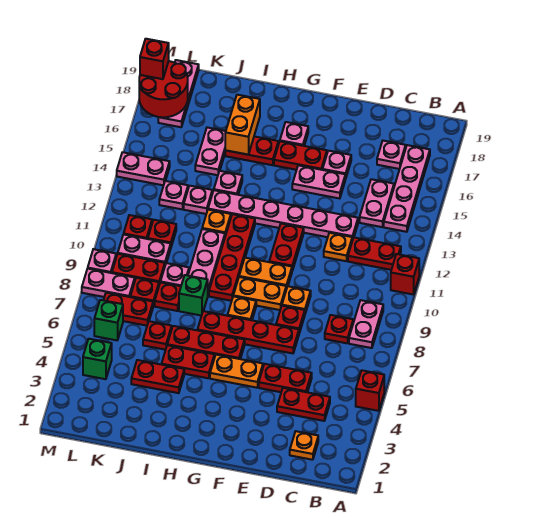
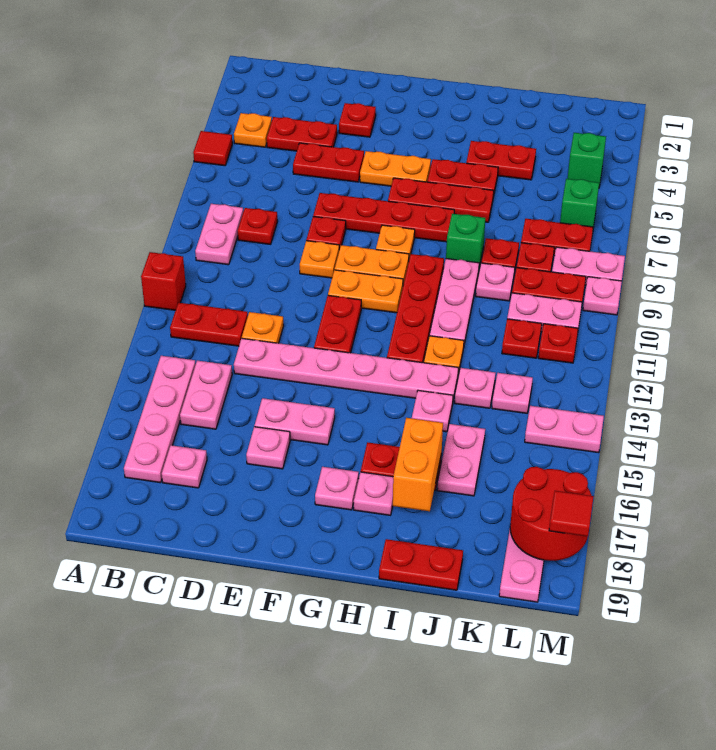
red 1x1 brick [356,370,384,411] -> red 1x1 tile [193,131,232,166]
orange 1x1 plate [290,431,318,460] -> orange 1x1 plate moved to [234,113,272,147]
red 1x2 plate [274,141,327,170] -> red 1x2 plate moved to [379,539,463,590]
none -> pink 1x1 plate [354,472,393,515]
red 1x1 plate [143,321,172,350] -> red 1x1 plate moved to [339,103,376,137]
red 1x1 brick [140,39,169,79] -> red 1x1 tile [549,491,594,536]

